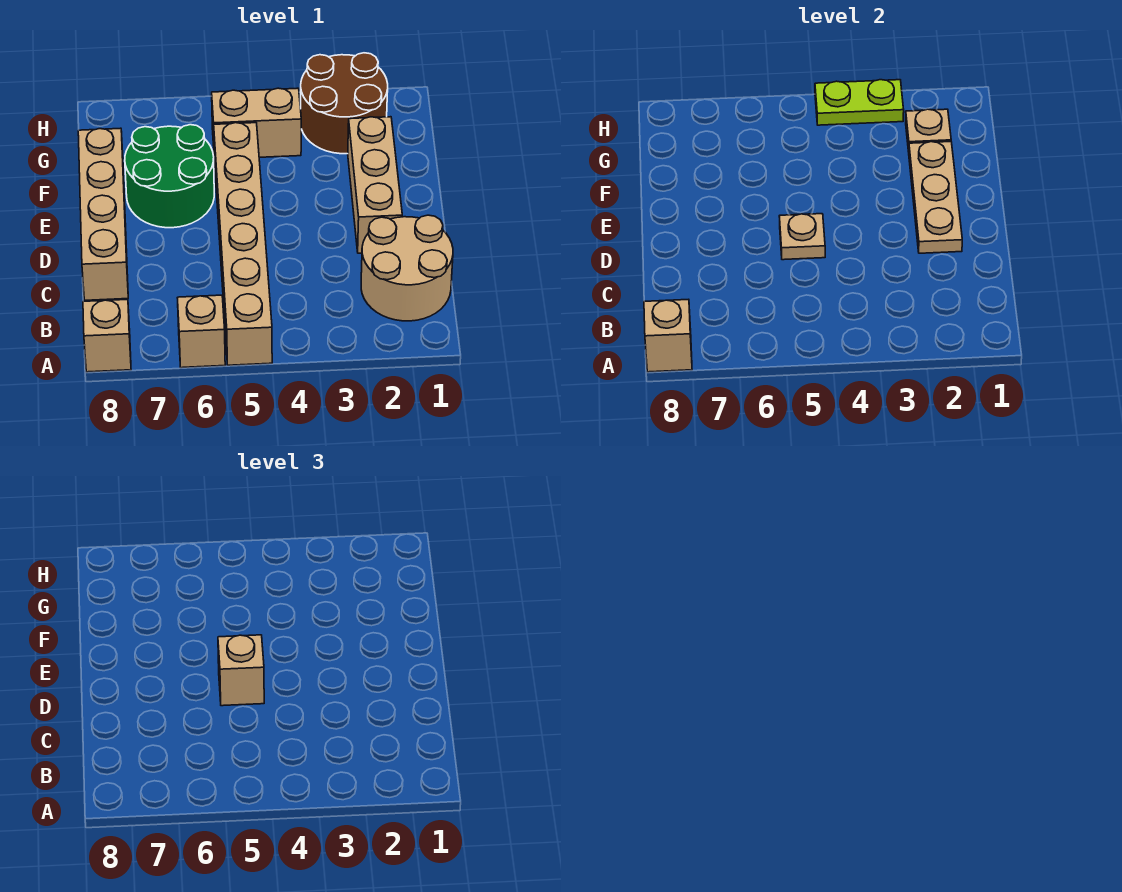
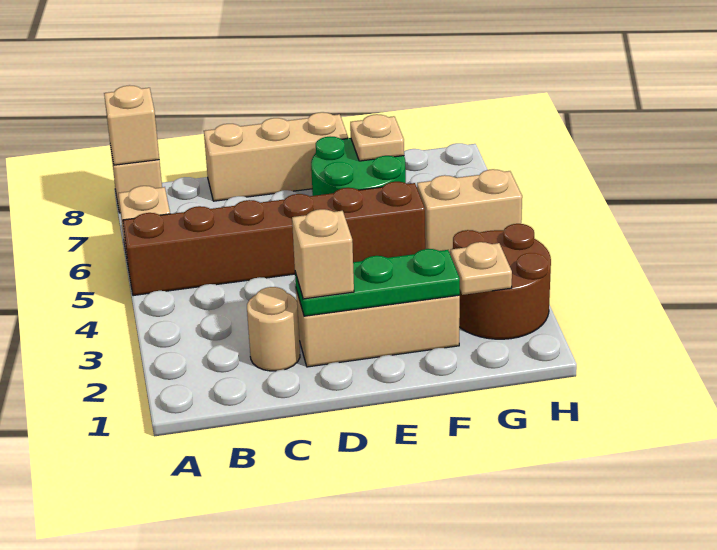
tan 1x6 brick [214,123,272,365] -> brown 1x6 brick [123,182,425,296]
tan 2x2 round brick [361,215,453,321] -> tan 1x1 round brick [247,287,300,371]
tan 1x4 brick [78,128,128,300] -> tan 1x3 brick [204,112,348,201]
tan 1x3 plate [909,142,962,253] -> green 1x3 plate [295,249,460,316]
tan 1x1 plate [779,214,825,260] -> tan 1x1 plate moved to [350,114,404,161]
tan 1x1 brick [218,635,264,706] -> tan 1x1 brick moved to [292,209,354,299]
tan 1x2 brick [212,88,301,157] -> tan 1x2 brick turned to [417,169,522,253]
lime 1x2 plate [815,80,904,125] -> none

